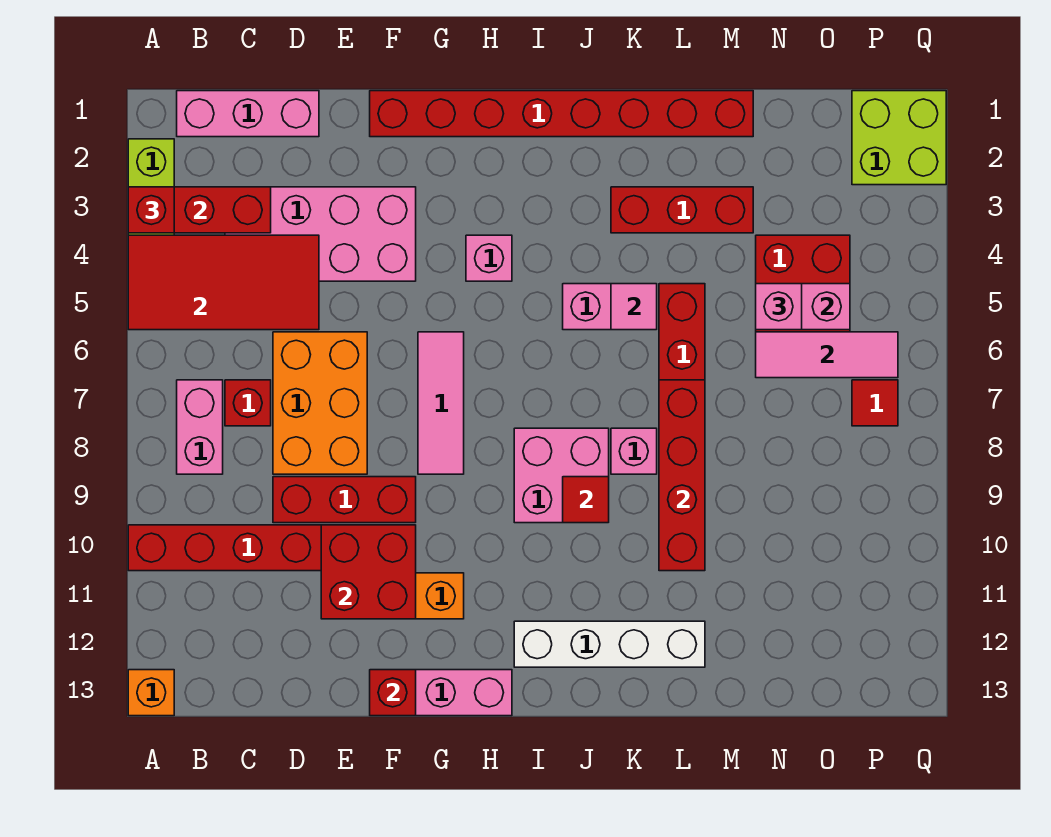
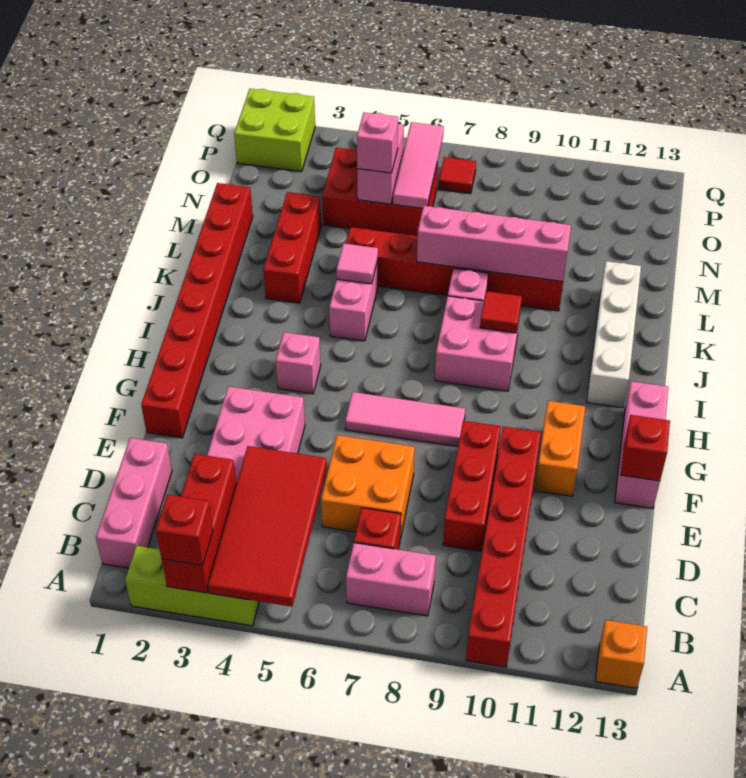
orange 2x3 brick [273,332,367,474] -> orange 2x2 brick [321,435,415,539]
red 2x2 brick [321,525,416,619] -> none
red 1x4 brick [659,380,705,571] -> pink 1x4 brick [417,206,571,282]

